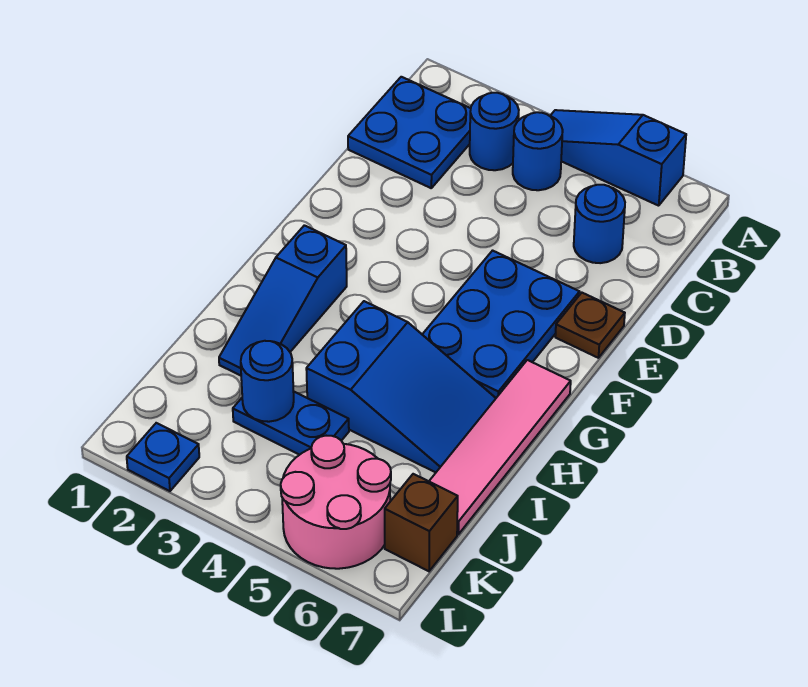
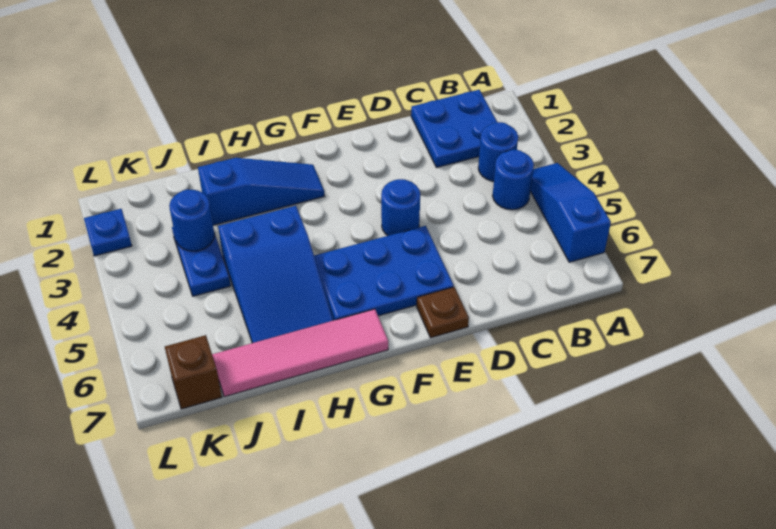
blue 1x1 round brick [574,185,625,263] -> blue 1x1 round brick moved to [381,179,420,236]
blue 1x3 slope [219,225,347,376] -> blue 1x3 slope turned to [198,158,324,225]
pink 2x2 round brick [281,436,391,569] -> none

